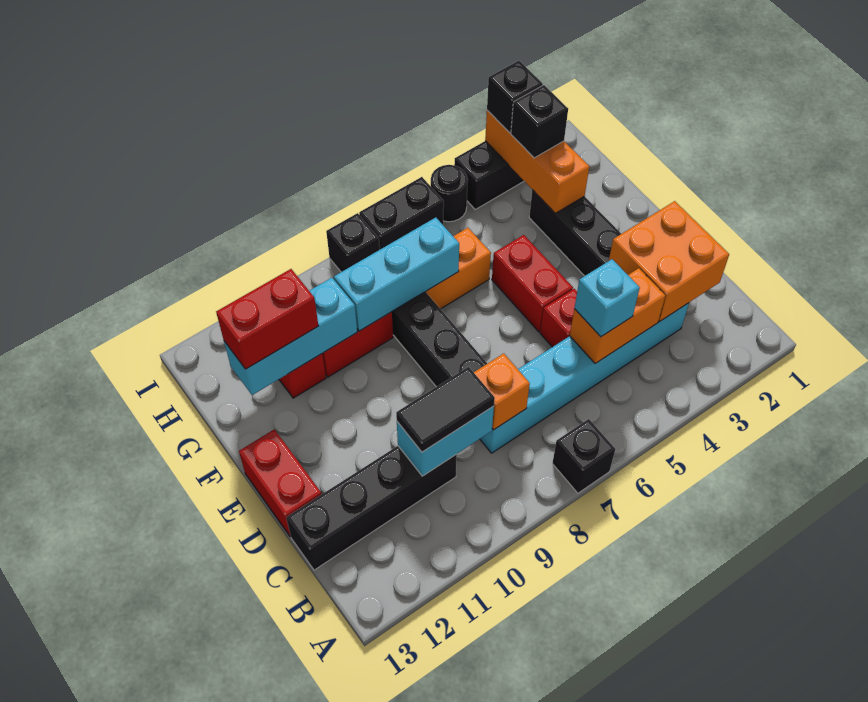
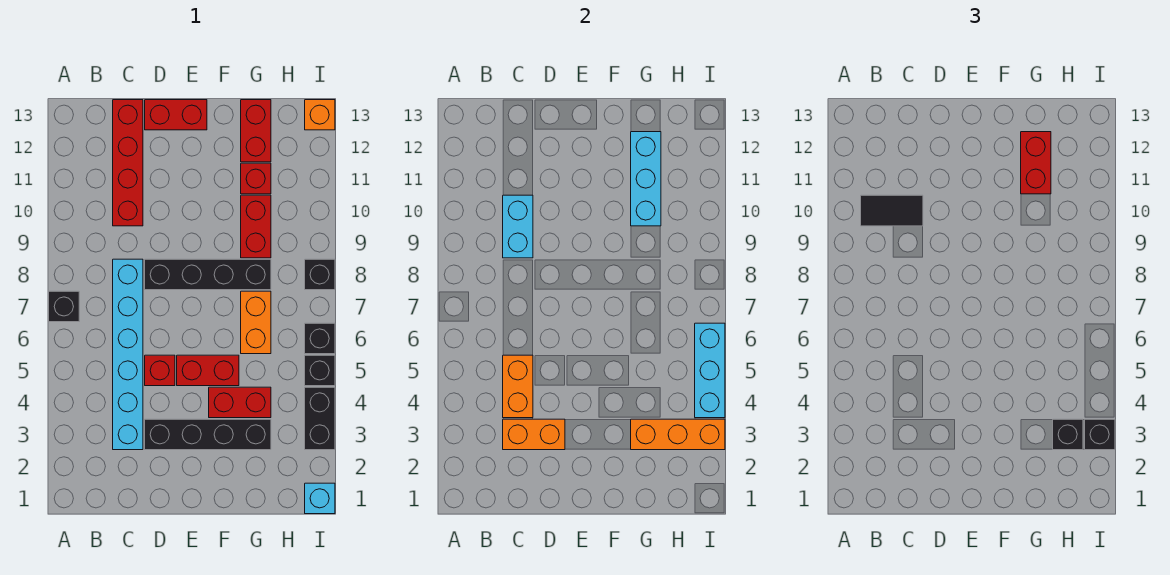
orange 2x2 brick [609,201,729,322] -> orange 1x2 brick [503,419,565,450]
cyan 1x1 brick [574,259,640,337] -> cyan 1x1 brick moved to [305,483,335,514]
orange 1x1 brick [474,353,530,430] -> orange 1x1 brick moved to [305,100,335,130]
black 1x2 tile [396,367,495,452] -> black 1x2 tile turned to [861,195,923,226]
black 1x4 brick [286,446,457,570] -> red 1x4 brick [113,100,143,226]
none -> red 1x2 brick [209,387,271,418]
cyan 1x3 brick [334,217,459,331] -> cyan 1x3 brick moved to [695,323,725,418]
none -> red 1x2 brick [241,100,271,162]
black 1x1 round brick [431,165,468,222] -> black 1x1 brick [305,355,335,386]
black 1x2 brick [359,177,444,249] -> black 1x1 brick [305,323,335,354]

